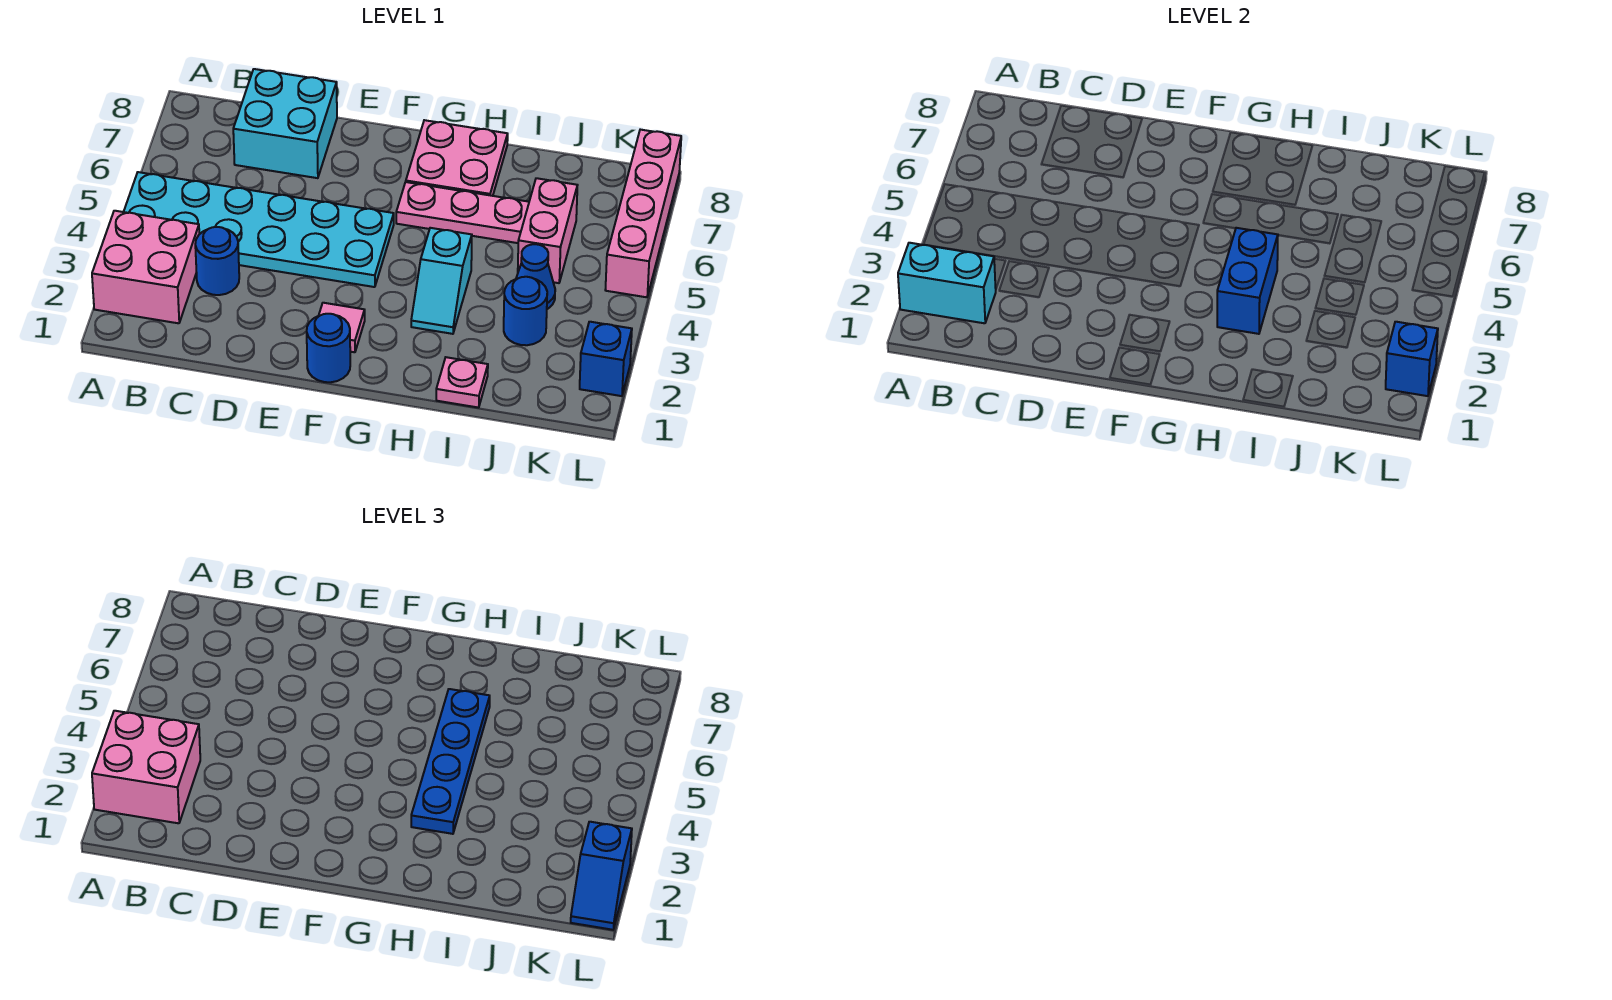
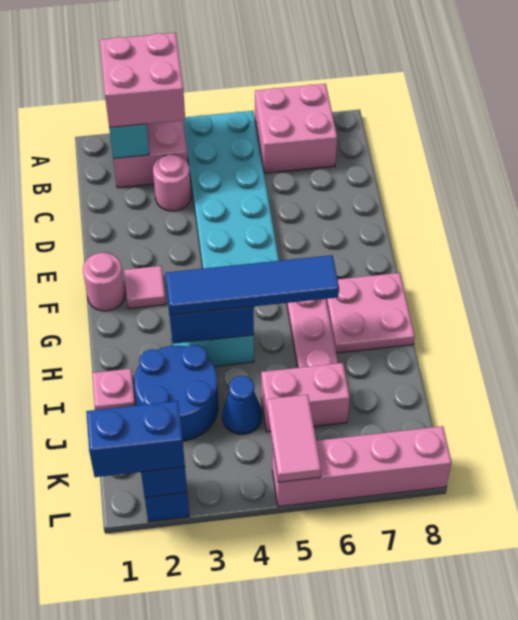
none -> pink 2x2 brick [255,84,337,173]
blue 1x1 round brick [195,227,239,295] -> pink 1x1 round brick [153,154,191,211]
cyan 2x2 brick [233,69,337,178] -> none
blue 1x1 round brick [307,314,350,382] -> pink 1x1 round brick [83,253,125,311]
blue 1x4 plate [411,689,490,834] -> blue 1x4 tile [165,255,339,315]
blue 1x1 round brick [504,277,547,345] -> blue 2x2 round brick [134,345,218,441]
none -> pink 1x2 tile [267,395,321,482]
blue 1x2 slope [571,822,632,930] -> blue 1x2 brick [86,401,185,477]

